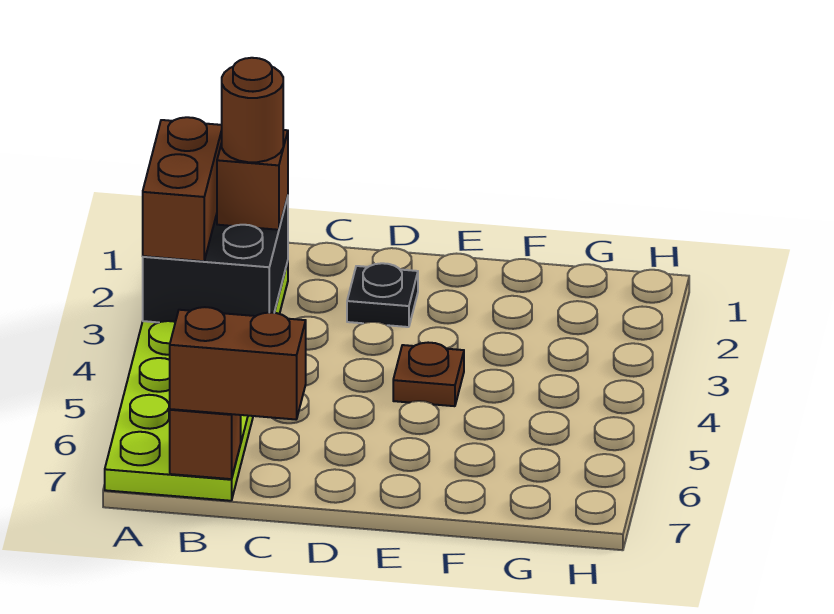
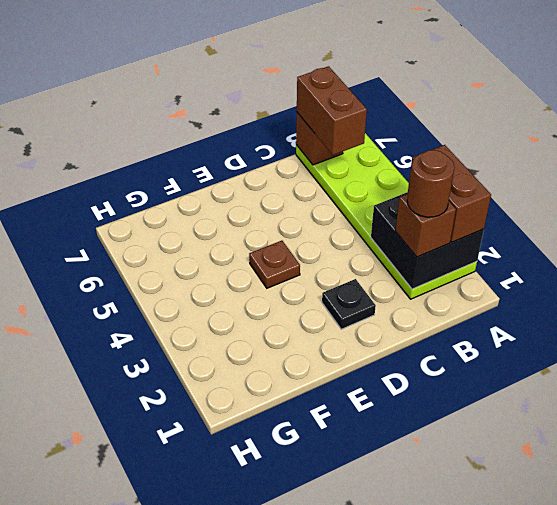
brown 1x2 brick [170,307,306,419] -> brown 1x2 brick turned to [297,66,367,155]

